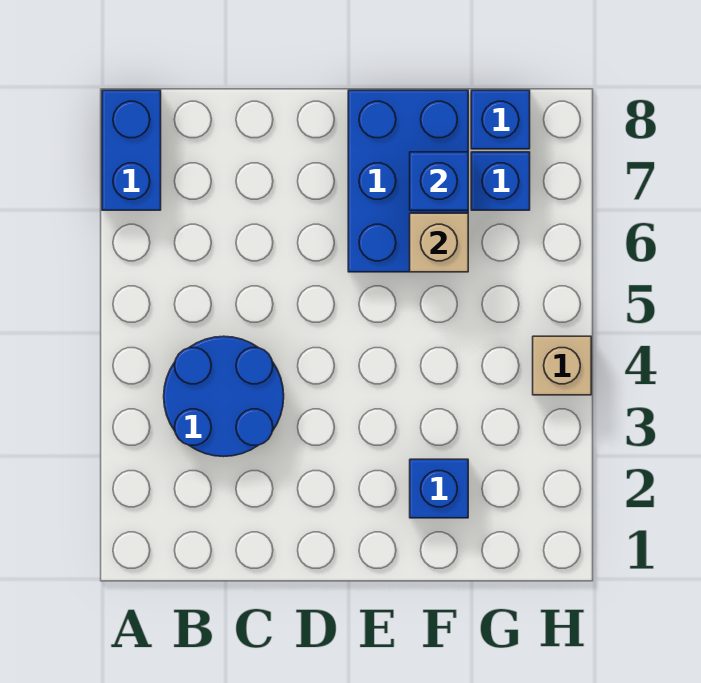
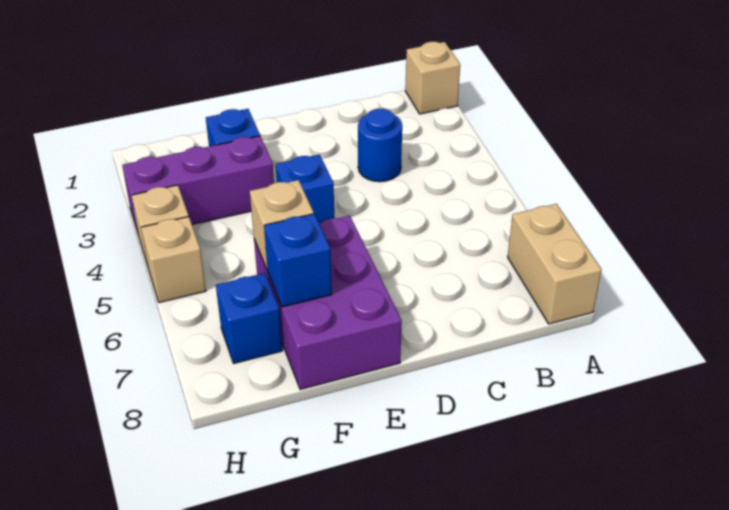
none -> tan 1x1 brick [405,42,460,114]
blue 1x2 brick [102,90,161,210] -> tan 1x2 brick [508,204,602,324]
blue 2x2 round brick [164,336,284,457] -> blue 1x1 round brick [358,109,402,182]
blue 2x3 brick [348,90,468,272] -> purple 2x3 brick [254,216,402,390]
none -> purple 1x3 brick [122,136,274,235]
blue 1x1 brick [471,90,530,149] -> blue 1x1 brick moved to [276,155,334,223]
none -> tan 1x1 brick [141,217,206,302]

